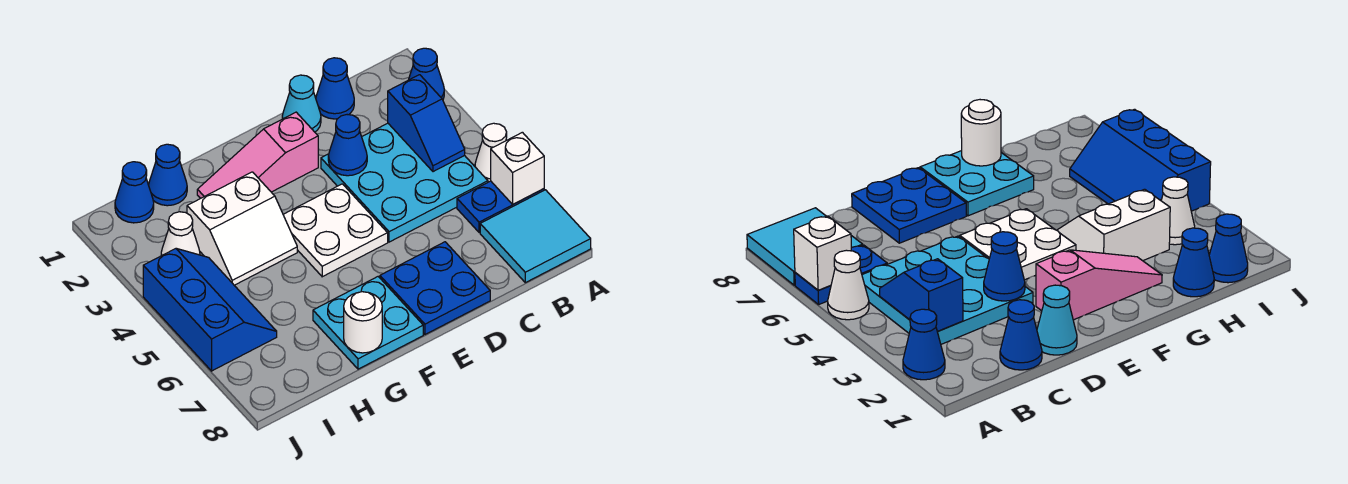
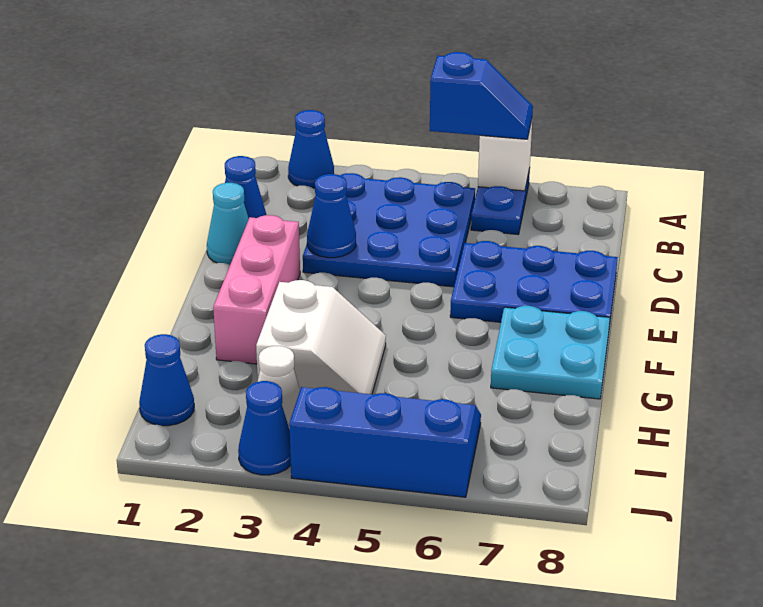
white 1x1 cone [475,123,507,182] -> none
cyan 2x2 tile [480,190,591,283] -> none
cyan 3x3 plate [321,123,488,242] -> blue 3x3 plate [303,173,475,287]
blue 1x2 slope [388,75,465,172] -> blue 1x2 slope moved to [430,52,533,139]
blue 2x2 plate [380,242,490,334] -> blue 2x3 plate [450,241,617,327]
pink 1x3 slope [197,112,318,198] -> pink 1x3 brick [213,215,300,364]
white 2x2 plate [283,184,388,277] -> none
white 1x1 round brick [344,292,382,353] -> none
blue 1x1 cone [149,144,187,206] -> blue 1x1 cone moved to [238,381,291,475]

